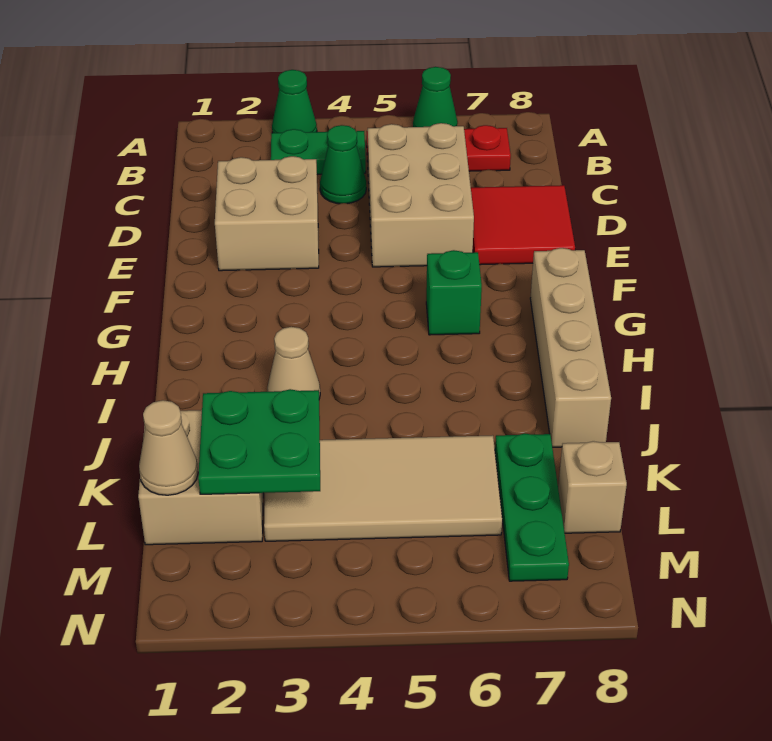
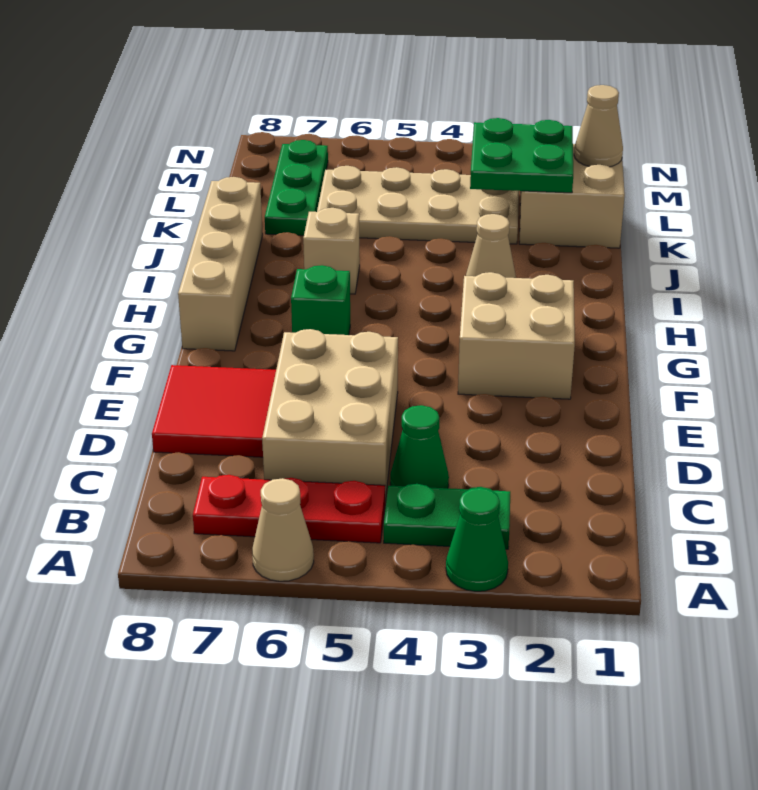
green 1x1 cone [413,67,458,127] -> tan 1x1 cone [252,478,314,581]
tan 2x2 brick [215,156,319,271] -> tan 2x2 brick moved to [458,272,575,399]
tan 2x4 tile [264,435,502,541] -> tan 2x4 plate [317,166,519,244]
tan 1x1 brick [558,441,627,533] -> tan 1x1 brick moved to [303,208,360,294]

